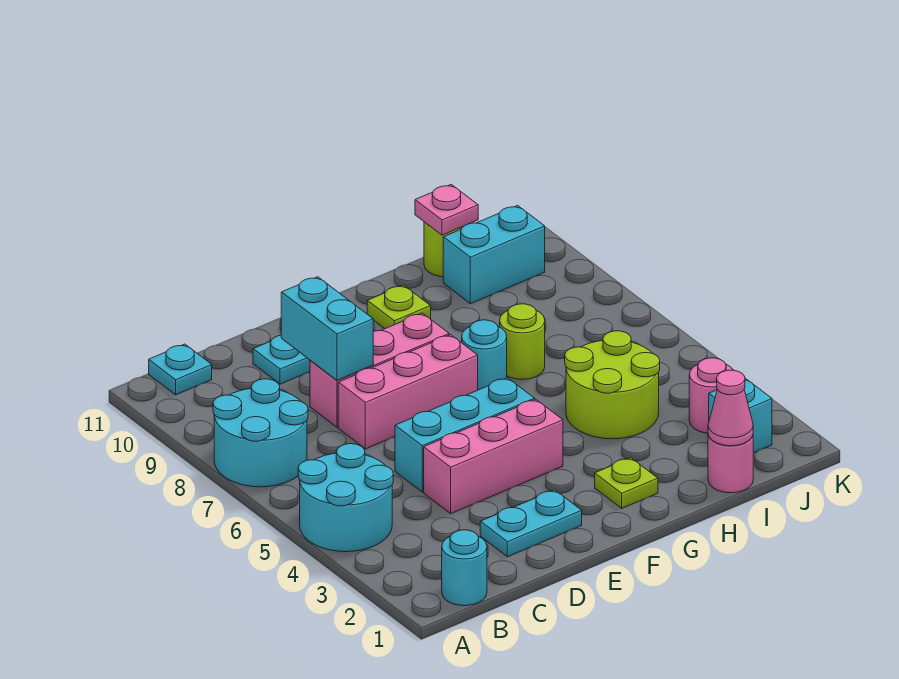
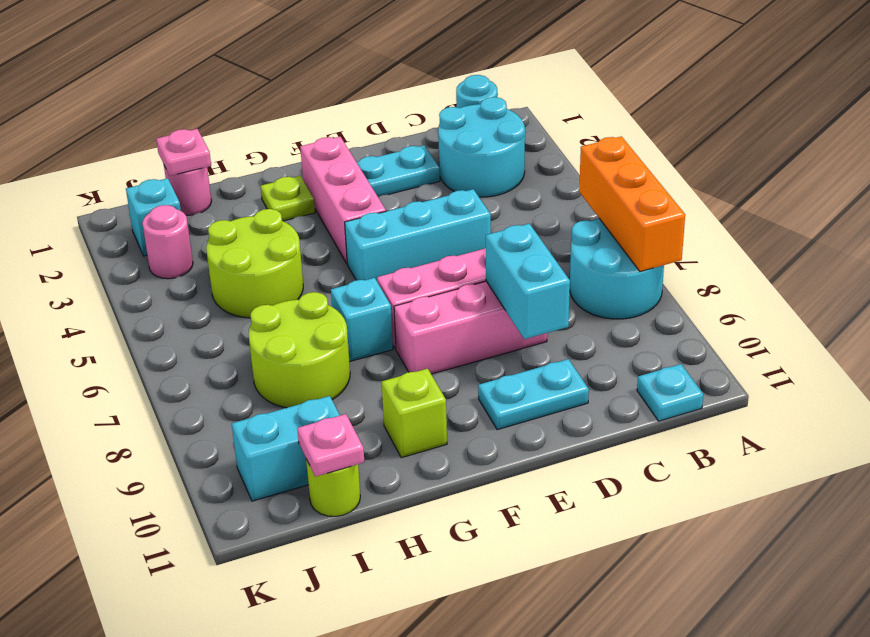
cyan 2x2 round brick [298,444,393,552] -> cyan 2x2 round brick moved to [438,97,525,197]
none -> orange 1x3 brick [579,136,685,272]
pink 1x3 brick [424,399,563,513] -> pink 1x3 brick turned to [300,137,386,263]
cyan 1x1 round brick [462,320,507,390] -> cyan 1x1 brick [331,278,393,362]
lime 1x1 plate [367,285,431,329] -> lime 1x1 brick [382,369,447,458]
lime 1x1 round brick [500,304,545,380] -> lime 2x2 round brick [249,292,350,408]
pink 1x1 cone [708,370,753,446] -> pink 1x1 plate [156,129,211,176]

